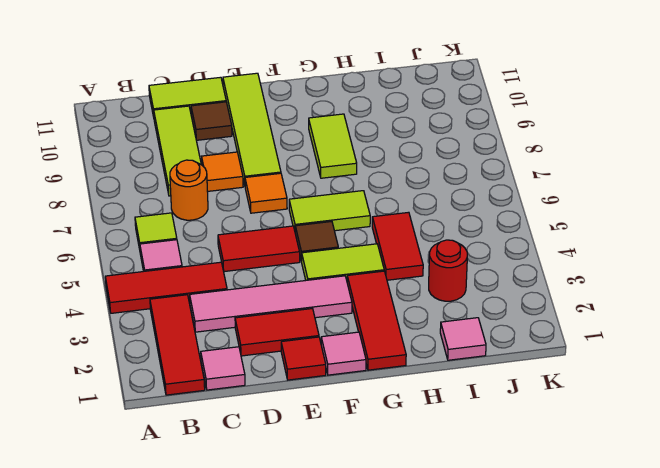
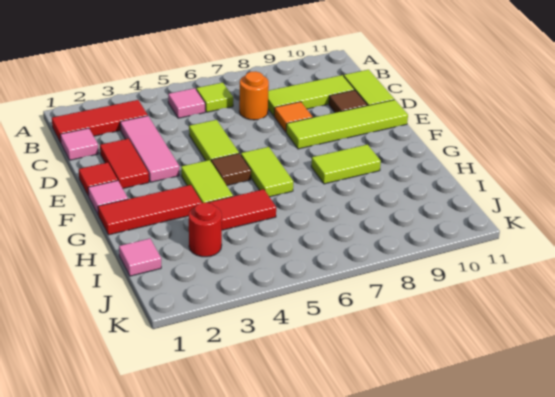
red 1x3 tile [105,262,227,313] -> none
pink 1x4 tile [190,276,352,332] -> pink 1x3 tile [120,116,179,182]
red 1x2 tile [218,226,300,272] -> lime 1x2 tile [189,120,239,161]
orange 1x1 tile [245,173,287,213] -> none

